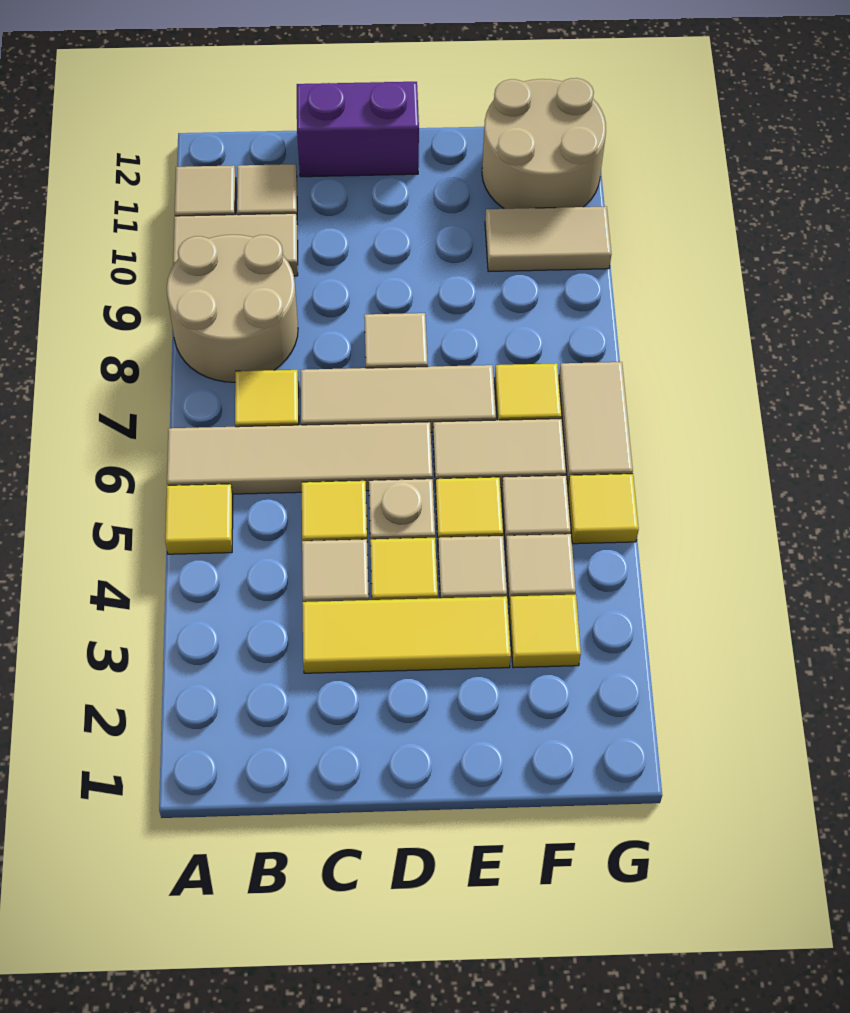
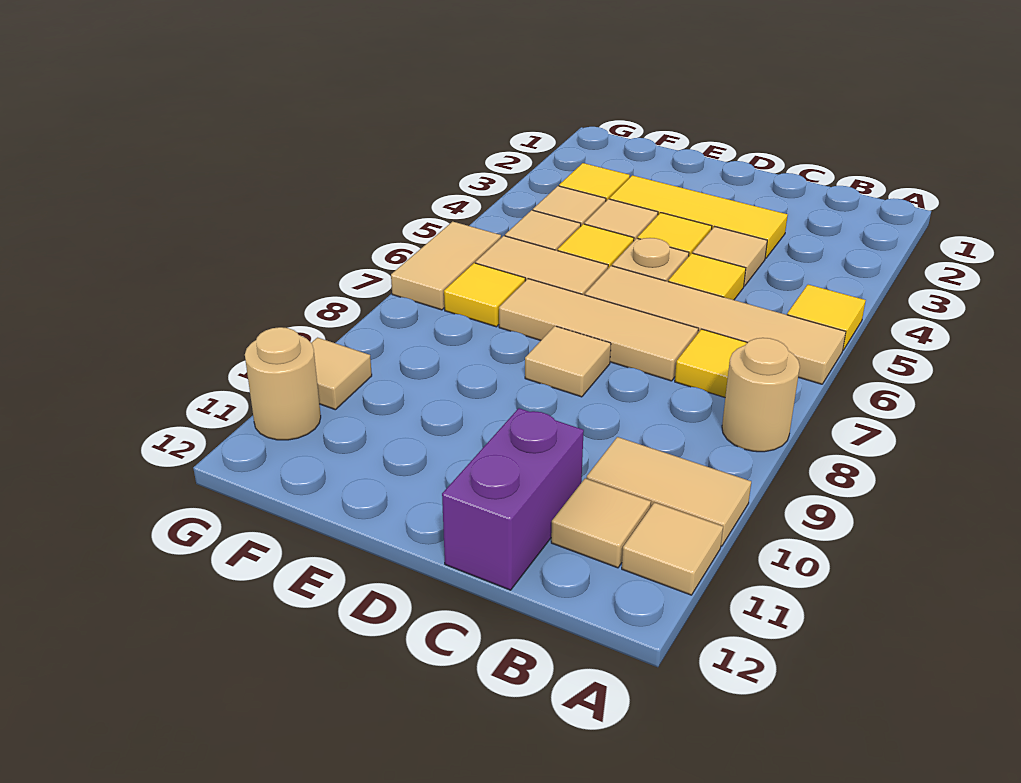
tan 2x2 round brick [167,235,298,382] -> tan 1x1 round brick [722,338,800,452]
purple 1x2 brick [297,82,419,177] -> purple 1x2 brick turned to [442,408,584,590]
tan 1x2 tile [485,206,611,272] -> tan 1x1 tile [311,338,372,410]
tan 2x2 round brick [482,78,606,209] -> tan 1x1 round brick [245,327,321,440]
yellow 1x1 tile [568,474,639,544] -> none

